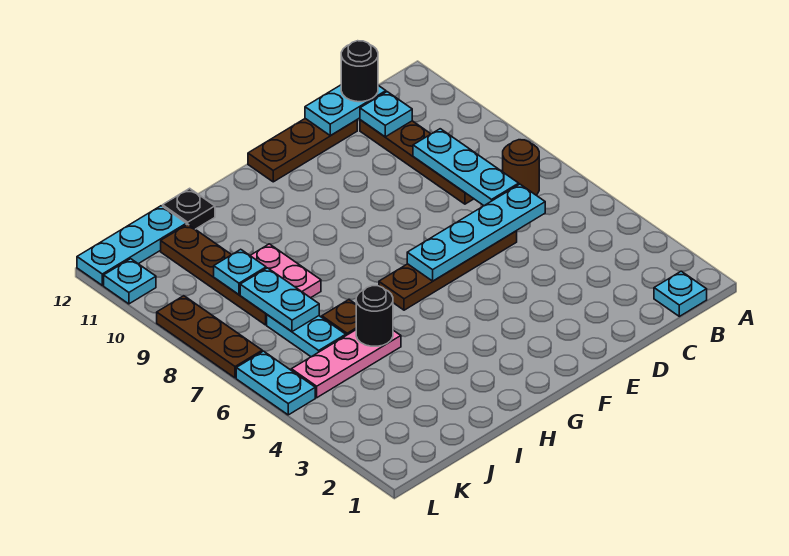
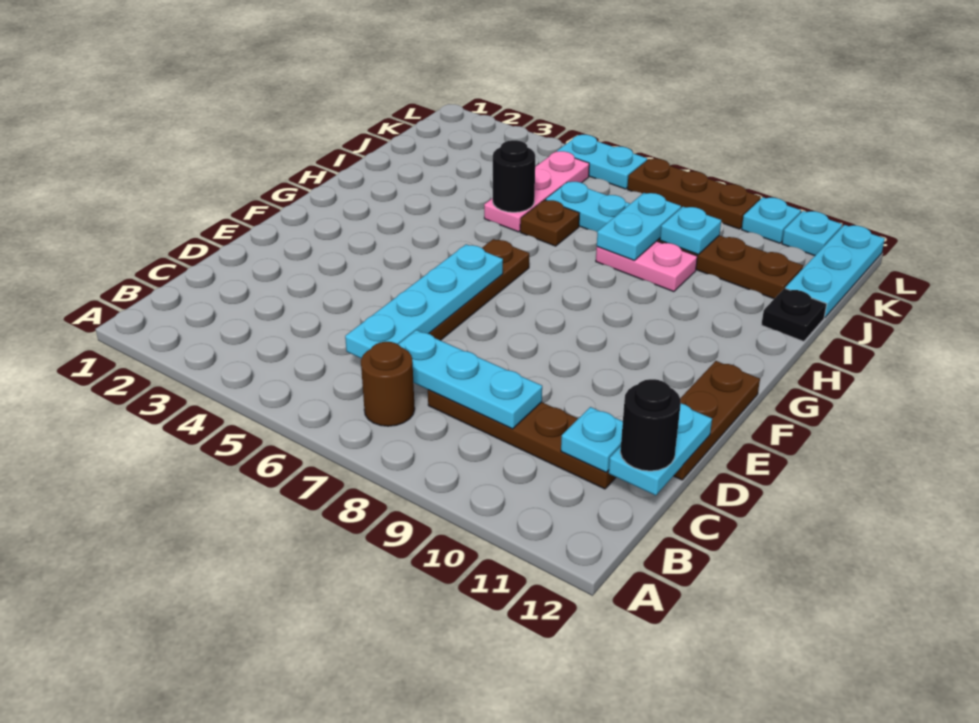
cyan 1x1 plate [654,271,707,316] -> cyan 1x1 plate moved to [742,197,801,243]
cyan 1x2 plate [240,268,319,332] -> cyan 1x2 plate turned to [597,193,681,261]

